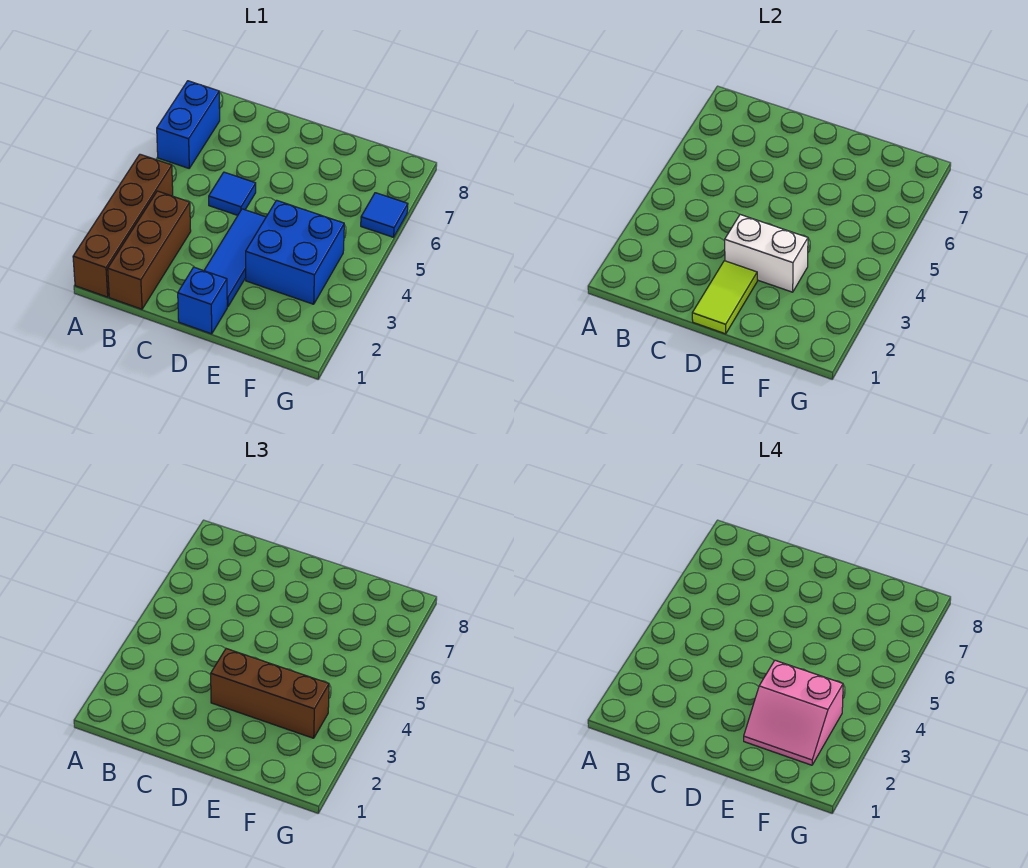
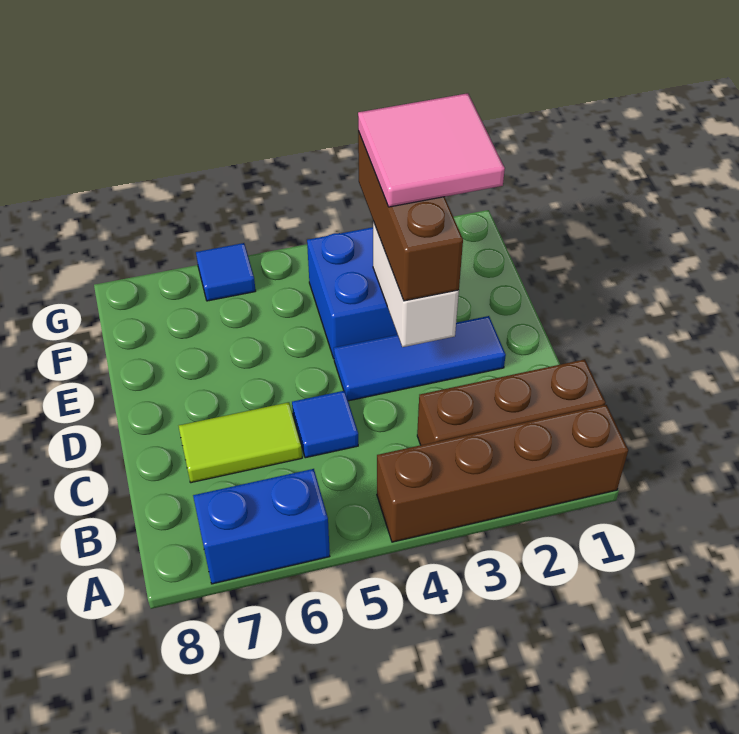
blue 1x1 brick [178,267,227,334] -> none
lime 1x2 tile [692,261,757,334] -> lime 1x2 tile moved to [179,402,302,483]
pink 2x2 slope [744,660,843,765] -> pink 2x2 tile [358,93,505,207]

